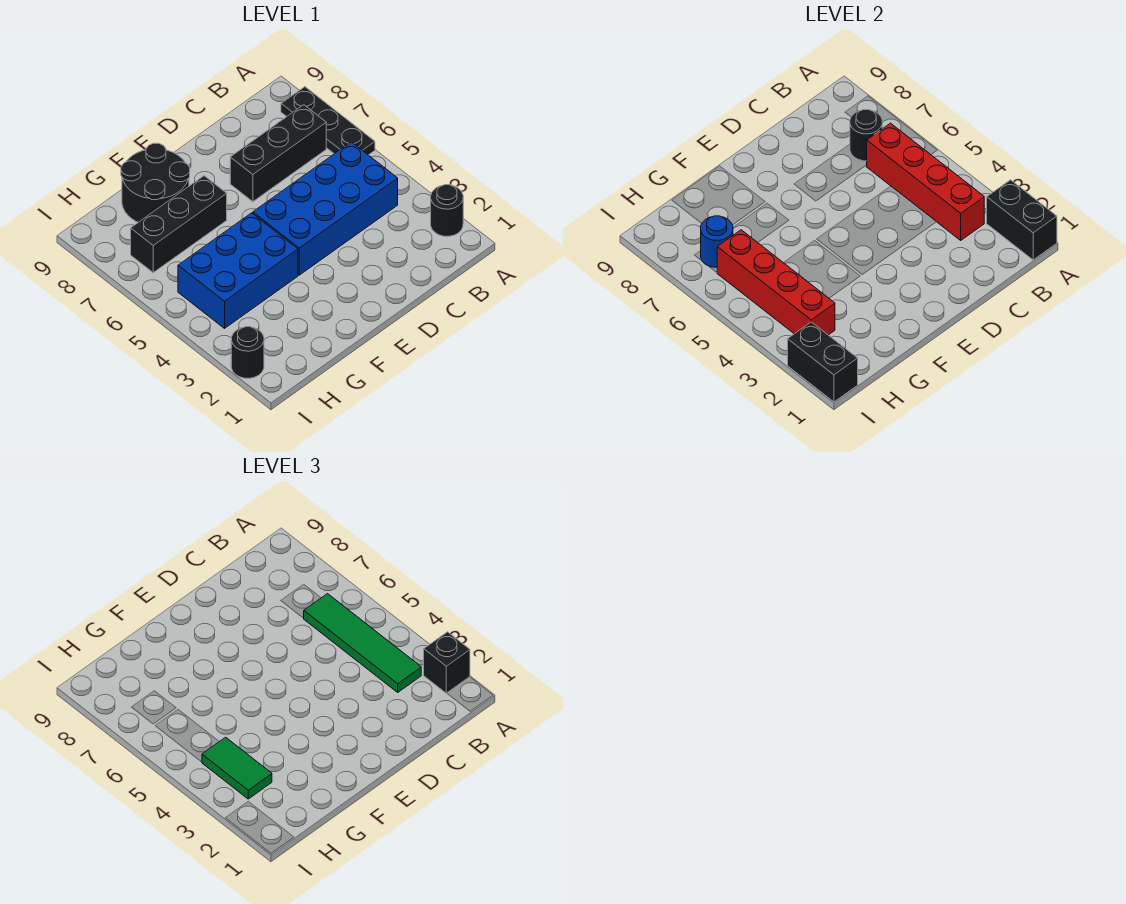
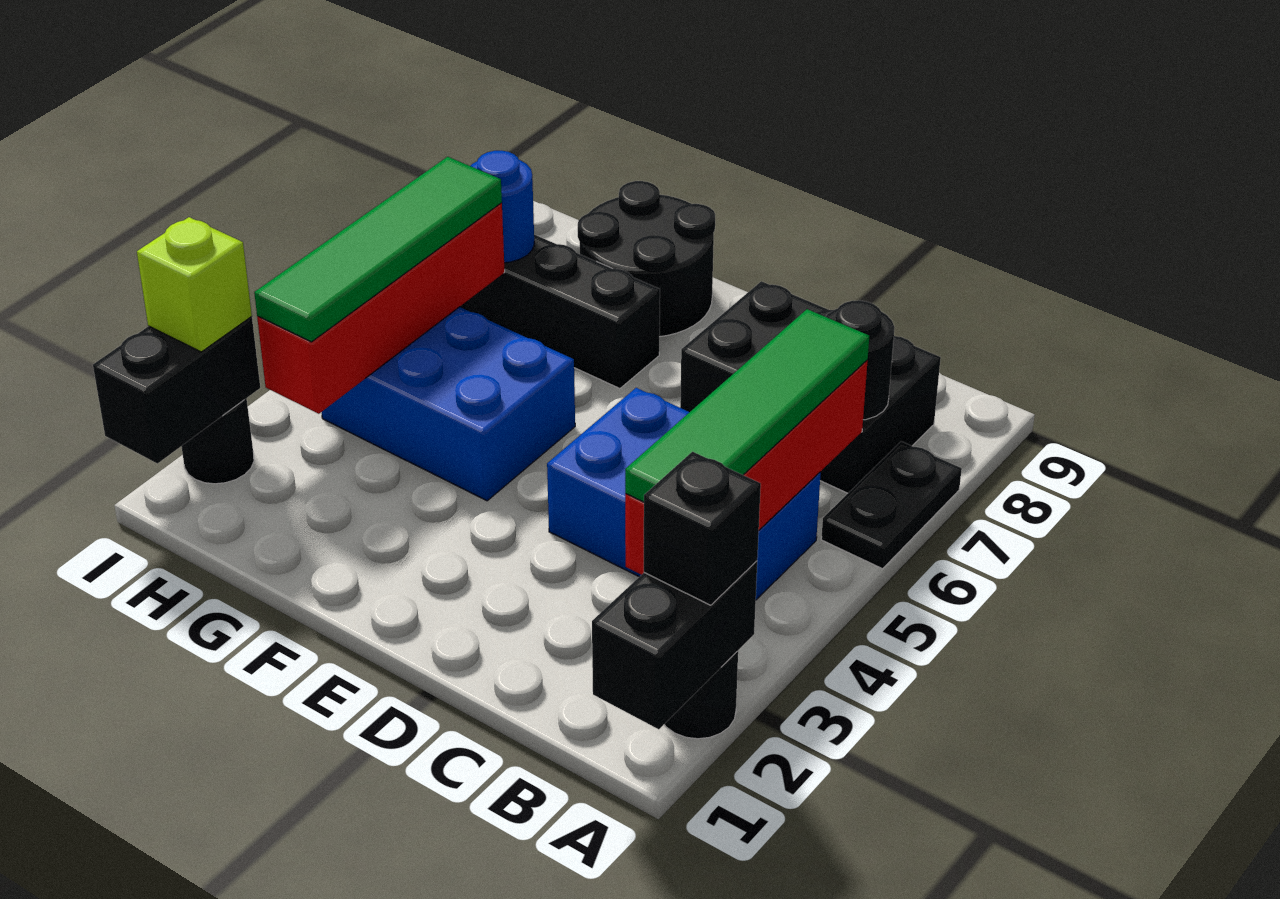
black 1x3 plate [281,87,375,155] -> black 1x2 plate [821,441,962,569]
blue 2x4 brick [253,142,398,275] -> blue 2x3 brick [547,388,821,600]
black 1x3 brick [230,105,326,202] -> black 2x3 brick [680,281,941,493]
green 1x2 tile [202,737,272,799] -> green 1x4 tile [254,157,502,342]
none -> lime 1x1 brick [137,217,252,352]

